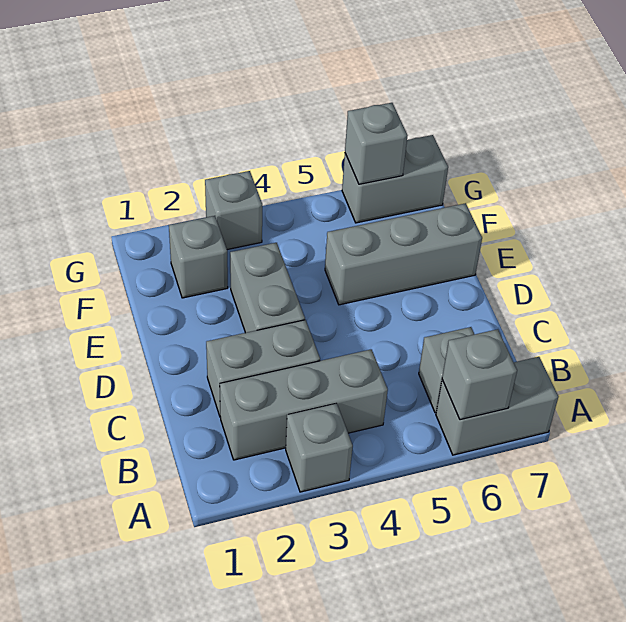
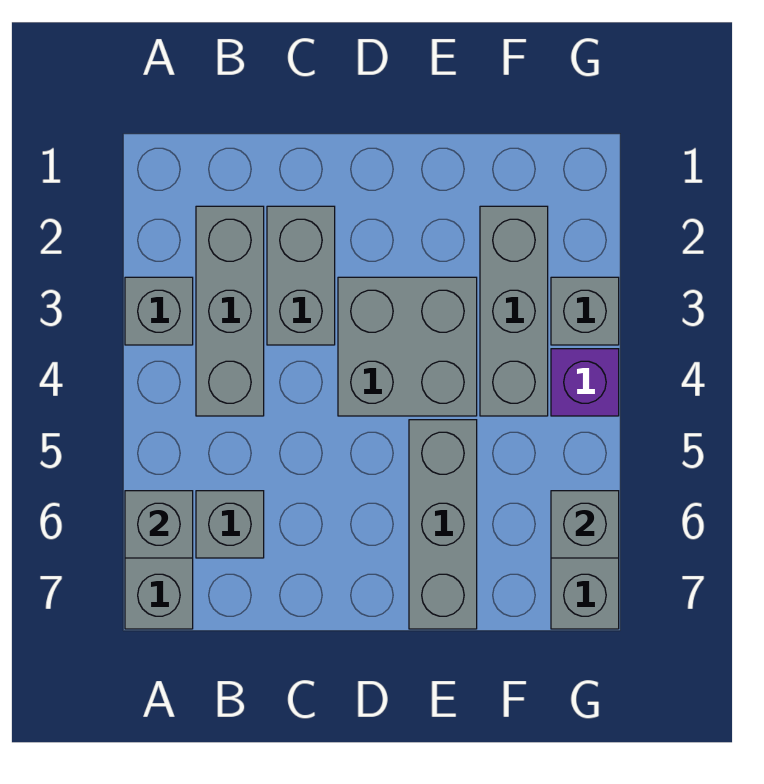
grey 1x2 brick [230,243,305,333] -> grey 2x2 brick [338,277,477,416]
grey 1x1 brick [169,216,228,298] -> grey 1x3 brick [480,206,548,416]
none -> purple 1x1 brick [551,349,619,416]

